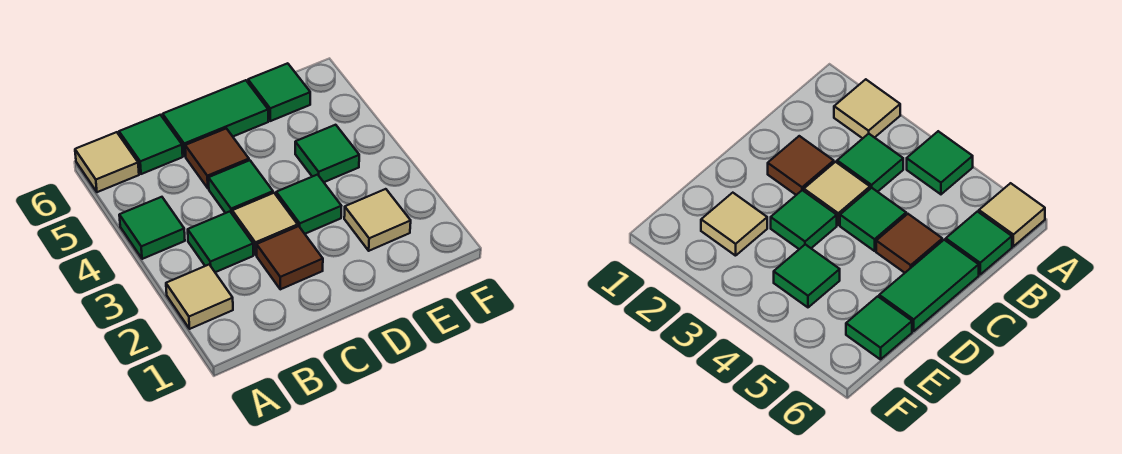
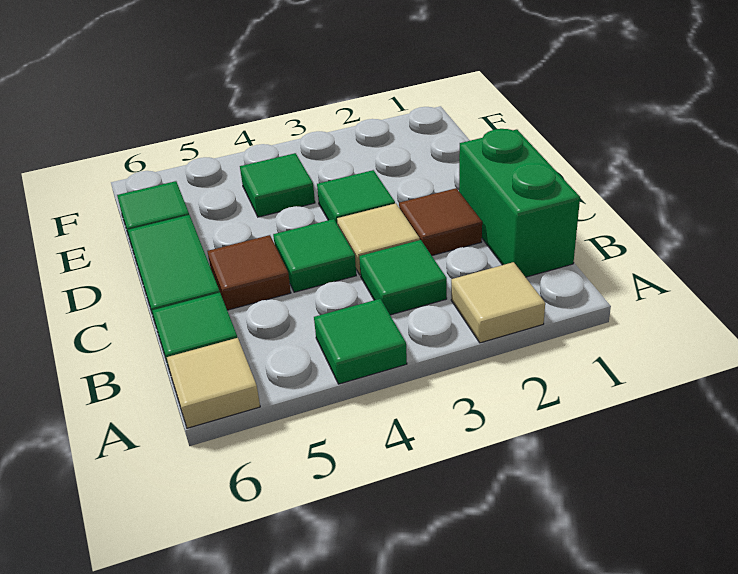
none -> green 1x2 brick [459,129,580,277]
tan 1x1 tile [344,189,411,251] -> none

